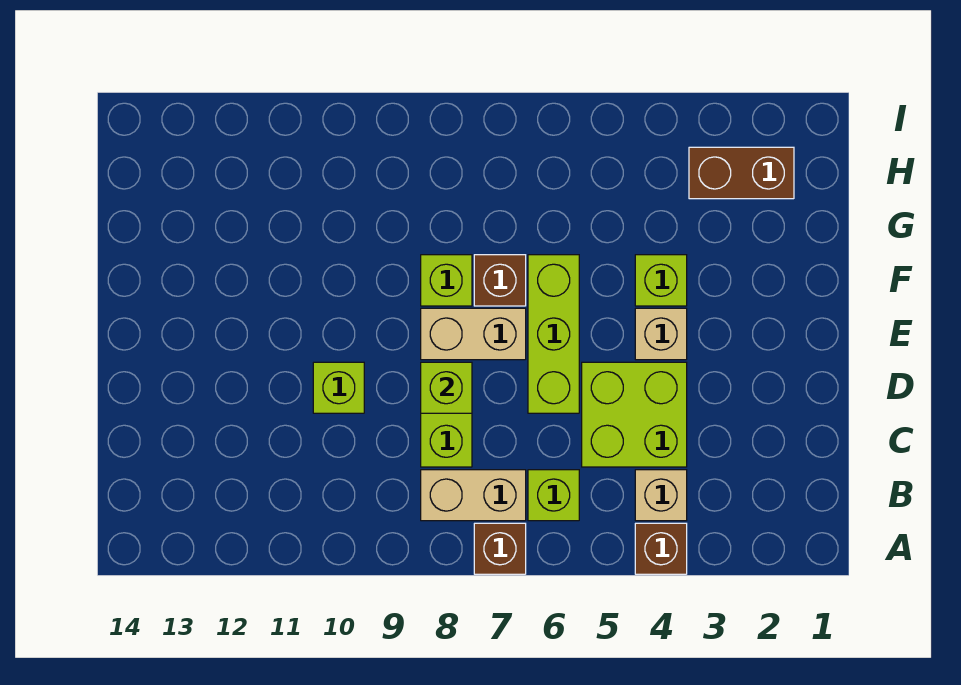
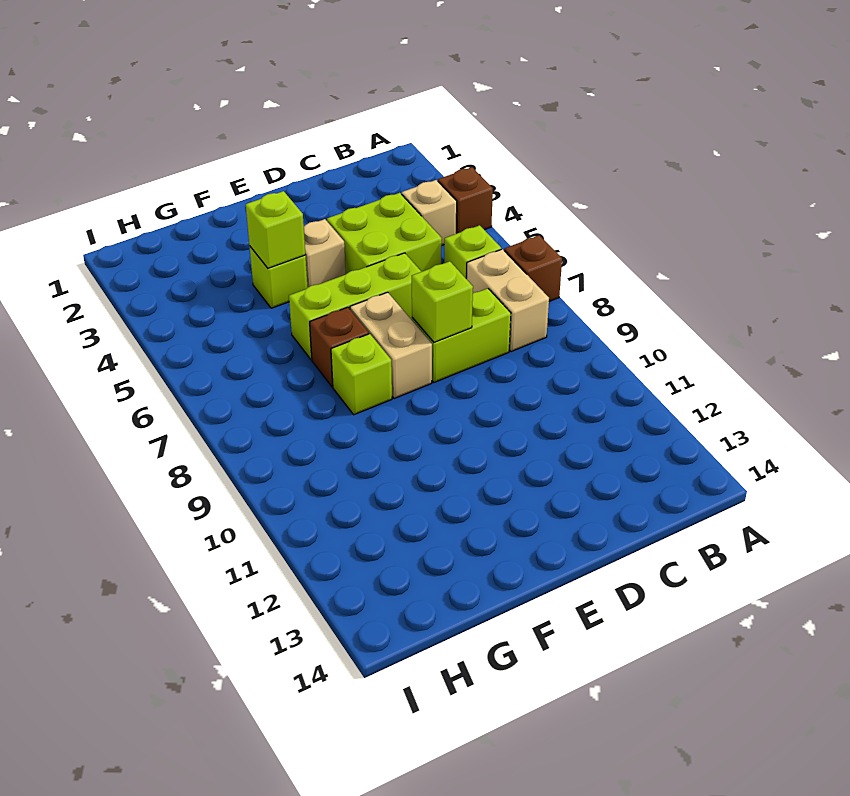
lime 1x1 brick [313,362,364,413] -> lime 1x1 brick moved to [246,191,305,268]
brown 1x2 brick [689,147,794,199] -> none

